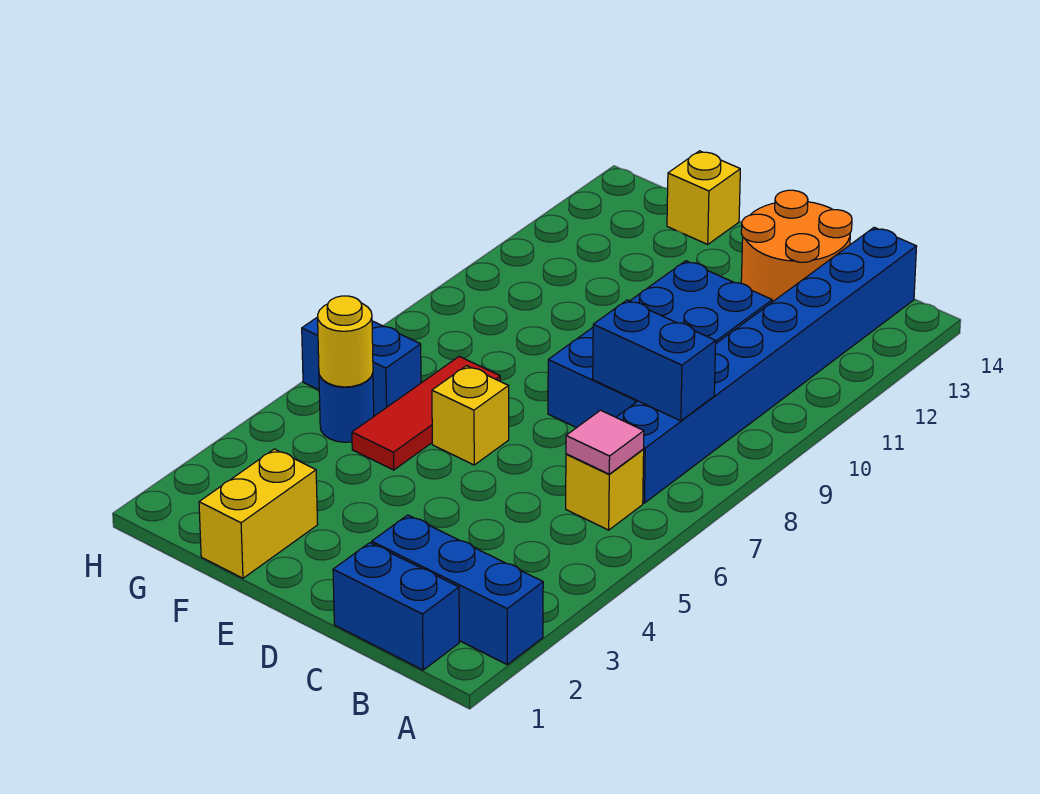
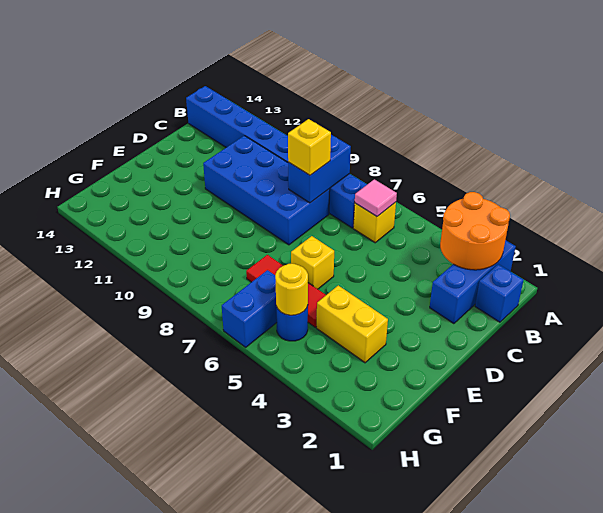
blue 1x2 brick [333,543,459,670] -> blue 1x1 brick [475,264,524,322]
orange 2x2 round brick [741,190,852,302] -> orange 2x2 round brick moved to [440,192,510,270]
yellow 1x2 brick [199,449,318,578] -> yellow 1x2 brick moved to [317,285,388,363]
yellow 1x1 brick [667,151,740,244] -> yellow 1x1 brick moved to [288,119,331,175]

